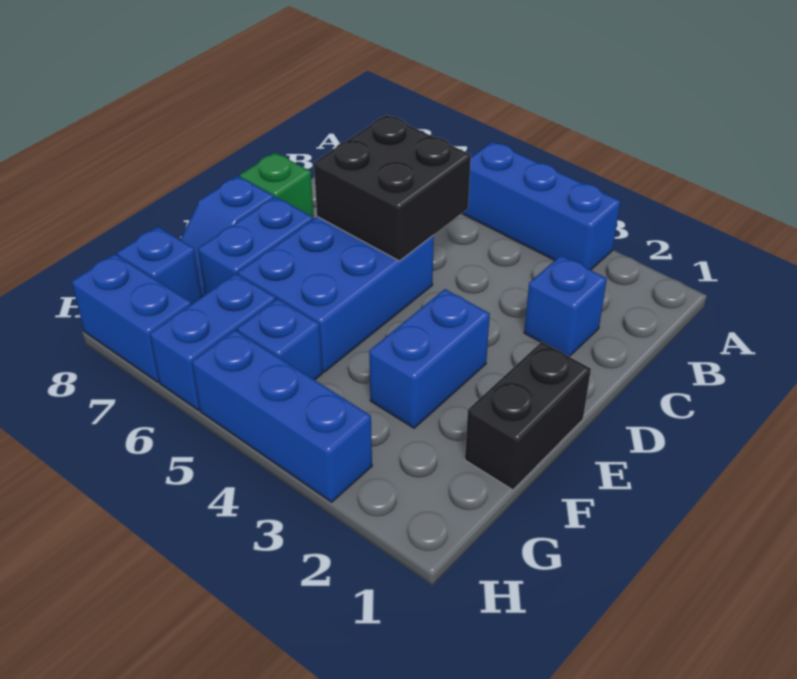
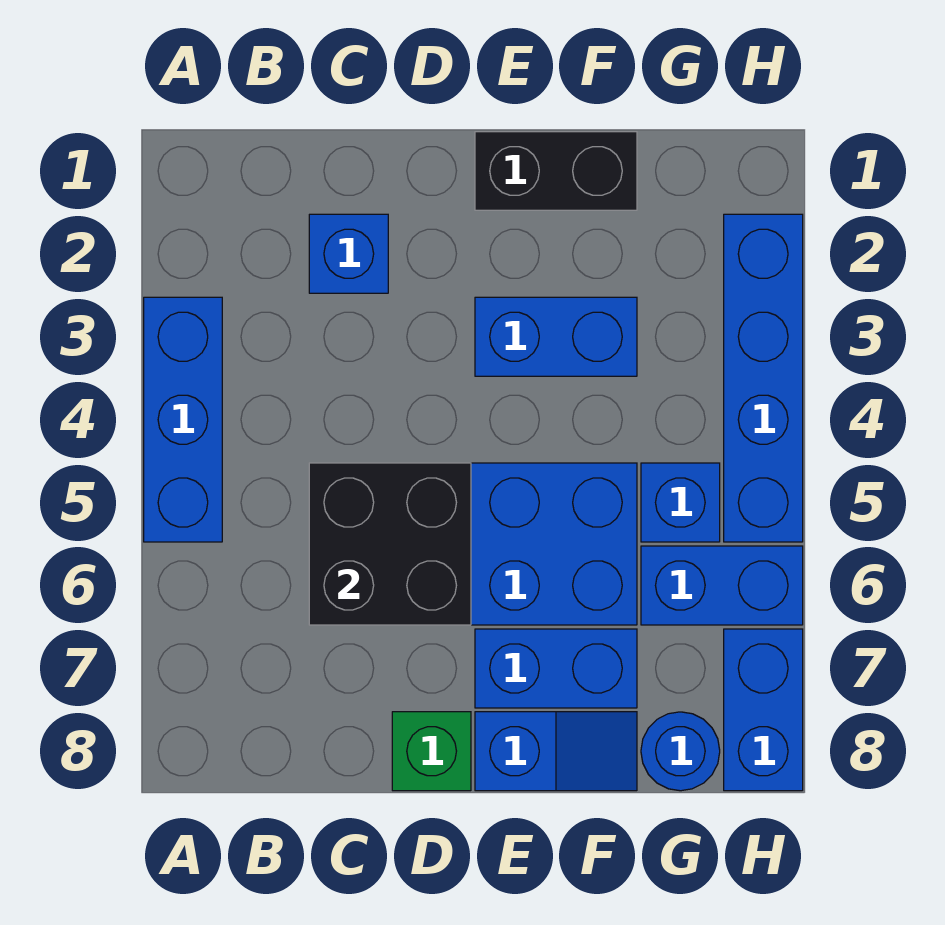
blue 1x1 brick [117,227,201,304] -> blue 1x1 round brick [641,712,720,791]
blue 1x3 brick [192,330,372,502] -> blue 1x4 brick [724,214,803,542]

